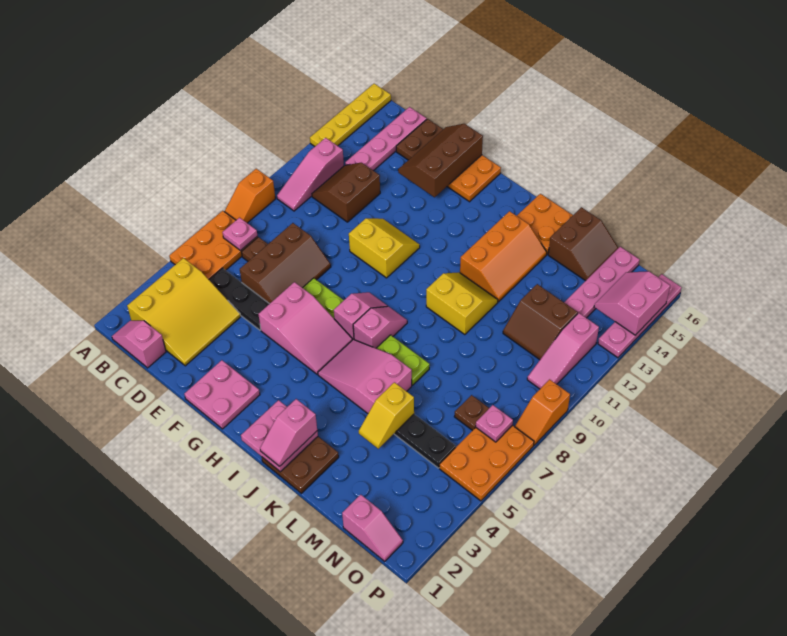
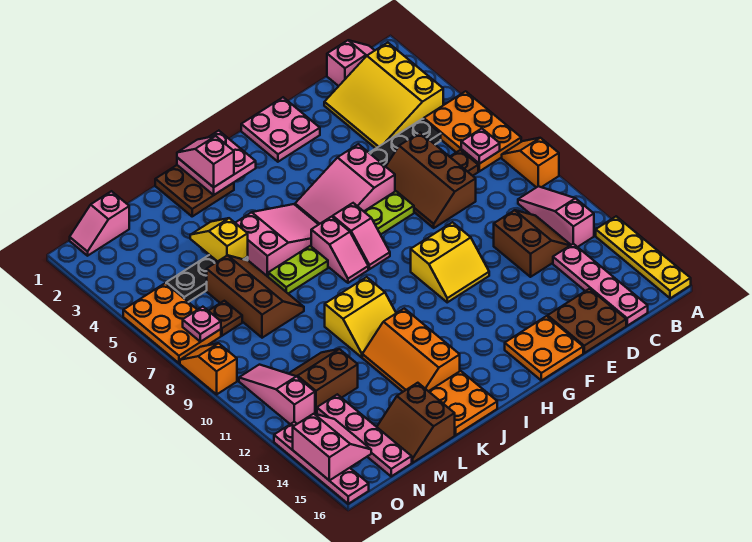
brown 2x3 slope [398,124,483,197] -> brown 2x3 slope moved to [207,255,304,338]

